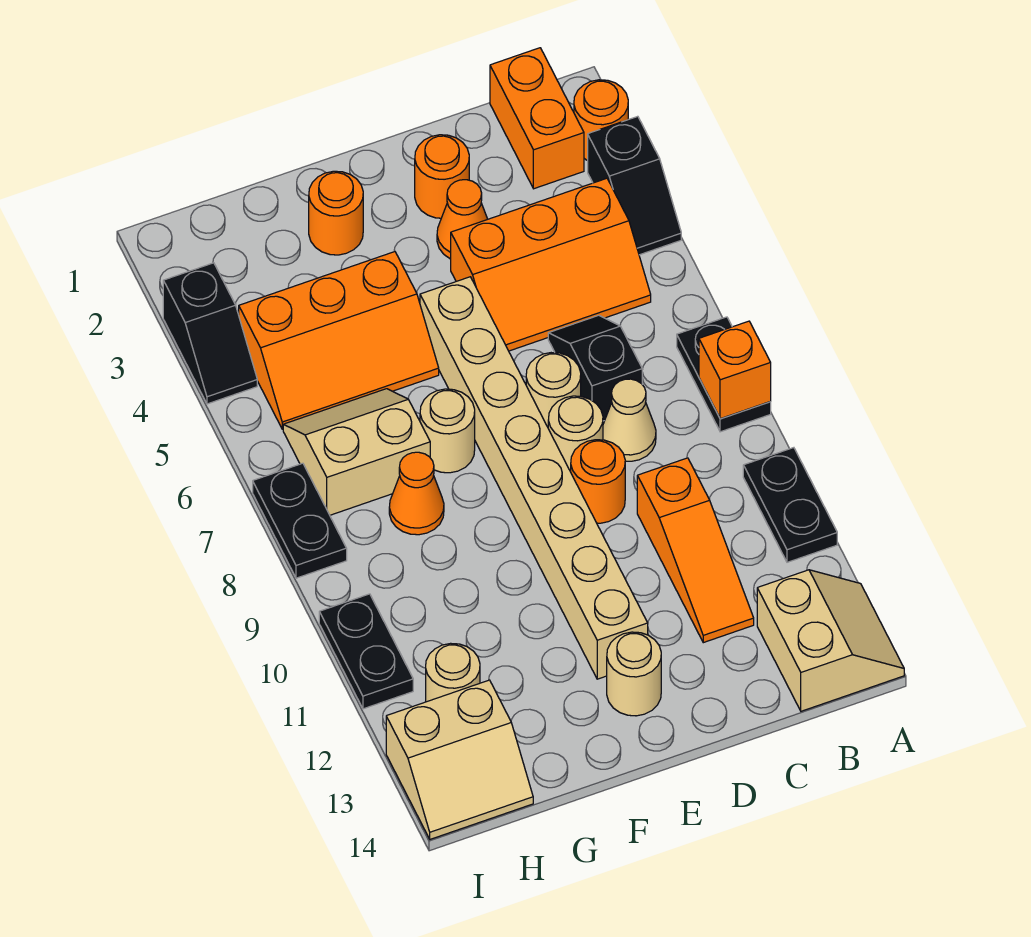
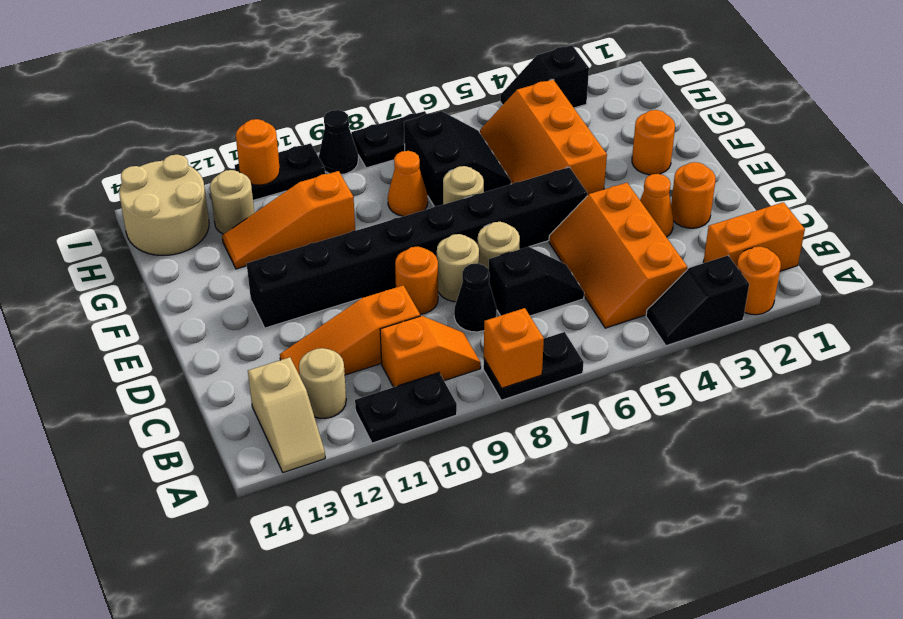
tan 2x2 slope [757,570,904,711] -> tan 1x2 slope [248,357,325,473]
none -> orange 1x2 slope [380,316,481,387]
tan 1x1 cone [603,379,656,461] -> black 1x1 cone [454,263,497,332]
tan 1x8 brick [420,277,648,679] -> black 1x8 brick [247,167,587,328]
tan 1x1 round brick [607,632,661,716] -> tan 1x1 round brick moved to [299,348,346,418]
tan 2x2 slope [283,389,430,515] -> black 2x2 slope [404,111,511,206]
none -> orange 1x3 slope [222,171,355,269]
tan 2x2 slope [386,680,533,839] -> tan 2x2 round brick [119,155,209,255]
none -> black 1x1 cone [319,110,358,175]
none -> orange 1x1 round brick [236,119,280,185]

